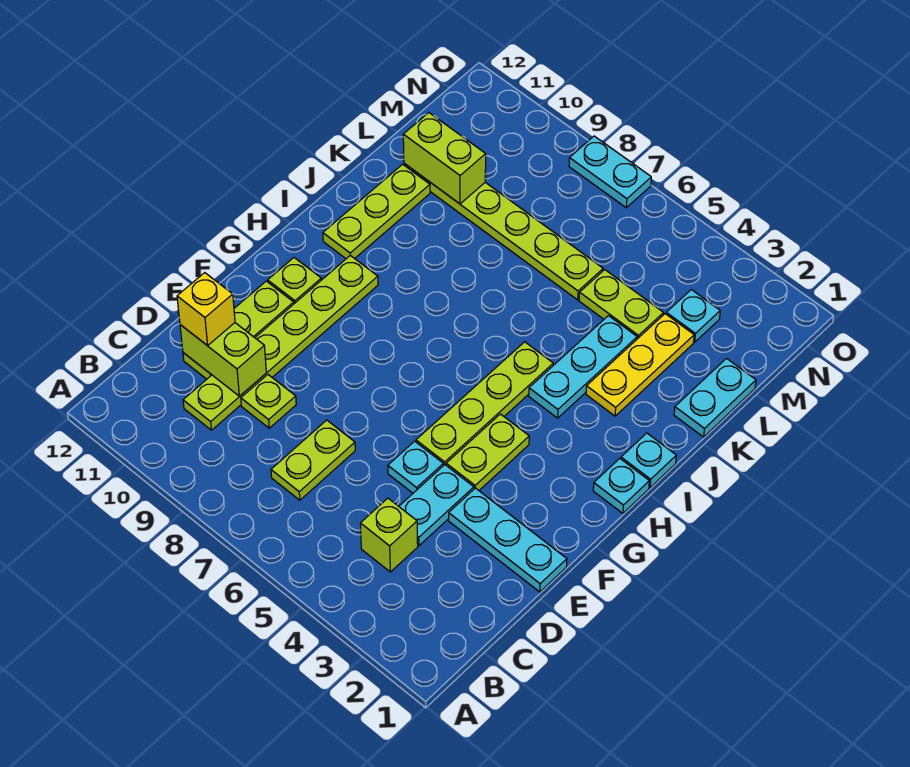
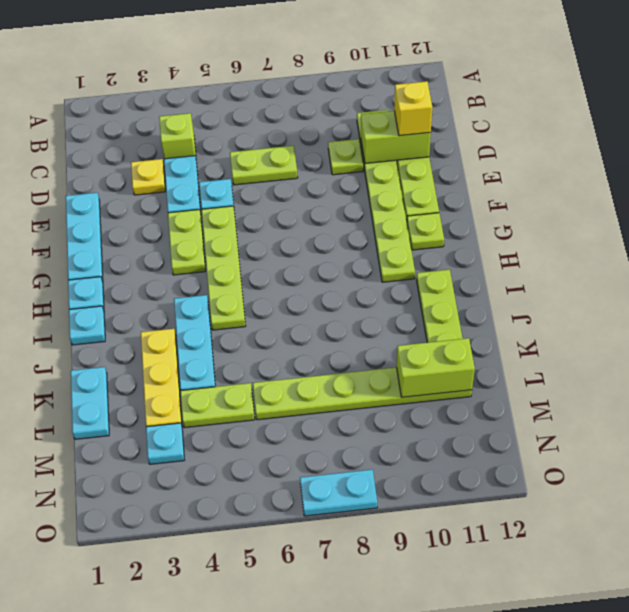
lime 1x2 plate [271,420,355,500] -> lime 1x2 plate turned to [230,146,298,185]
none -> yellow 1x1 plate [131,159,166,195]
cyan 1x3 plate [449,488,567,592] -> cyan 1x3 plate turned to [66,193,103,282]

